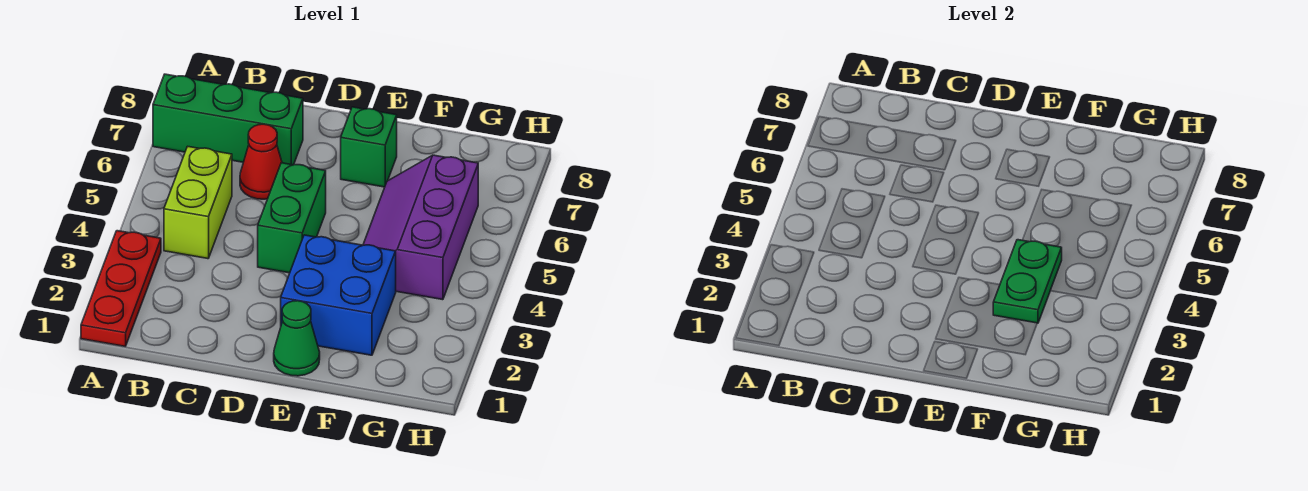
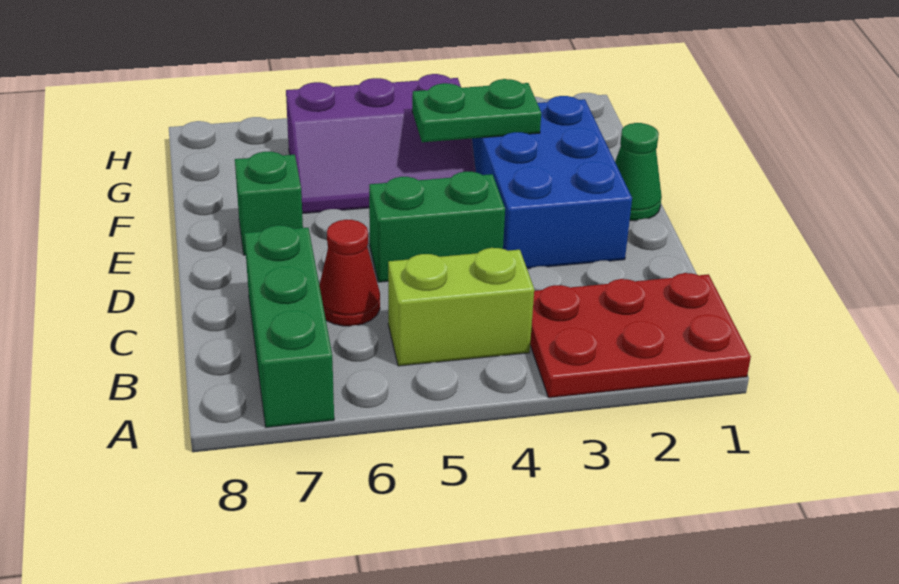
red 1x3 plate [81,231,161,346] -> red 2x3 plate [530,273,751,398]
blue 2x2 brick [281,235,396,355] -> blue 2x3 brick [472,96,632,269]

